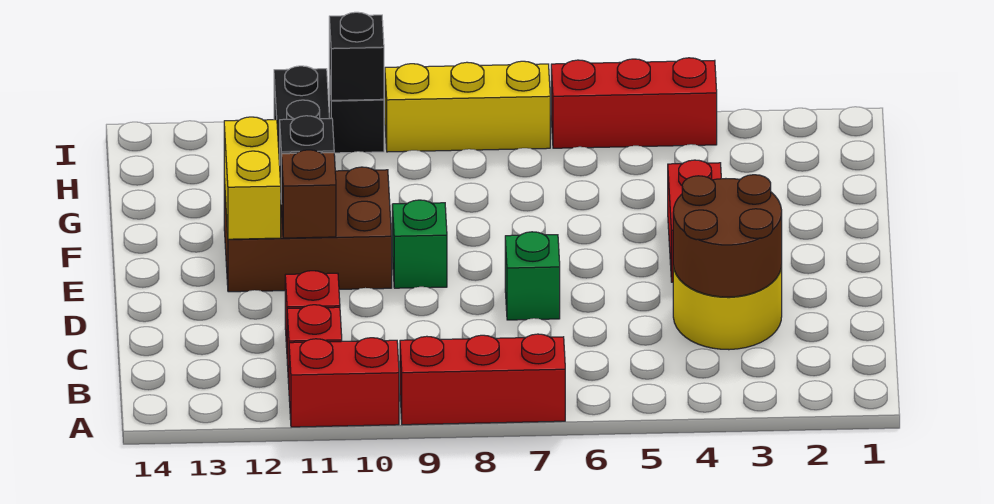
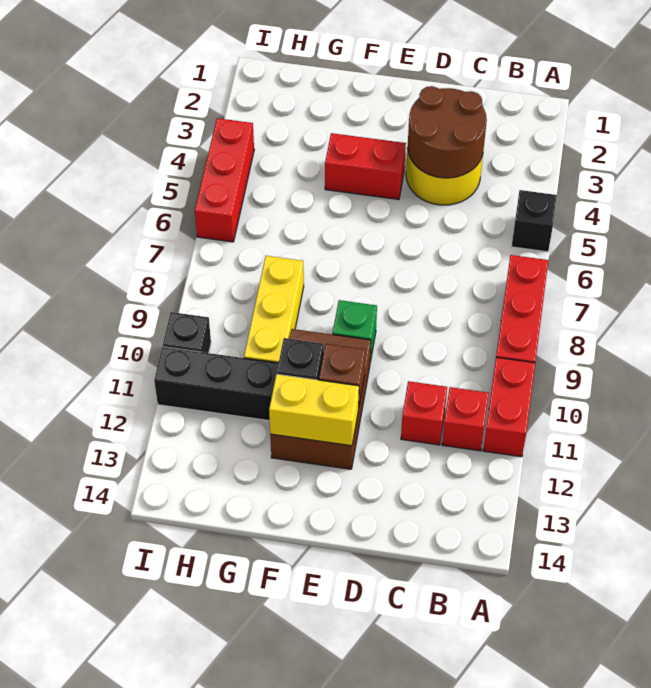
green 1x1 brick [505,232,560,320] -> none
yellow 1x3 brick [385,61,550,152] -> yellow 1x3 brick moved to [244,256,304,363]
black 1x1 brick [329,12,384,101] -> black 1x1 brick moved to [511,190,557,252]

